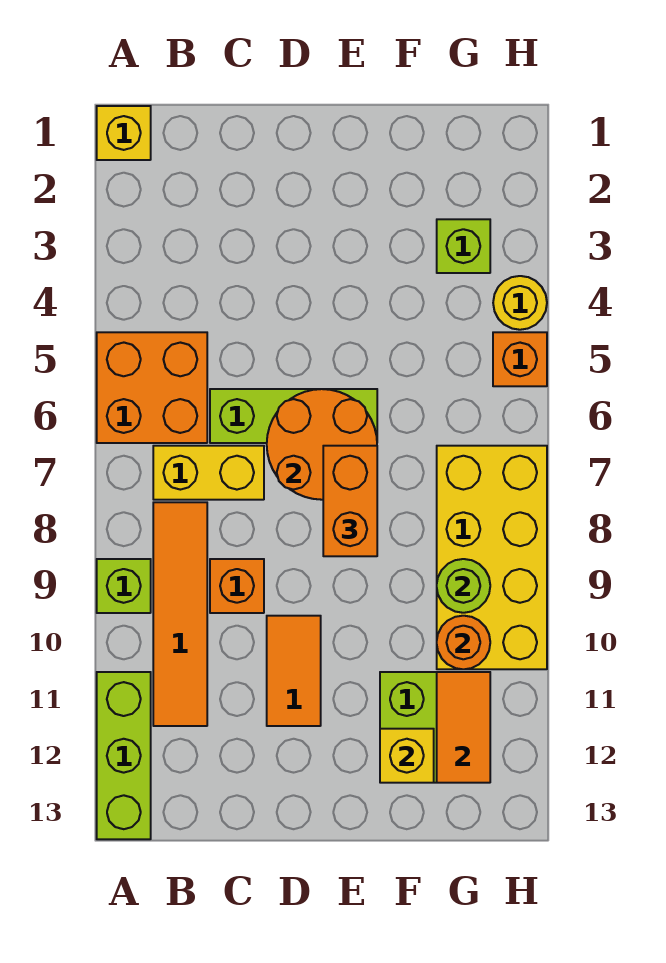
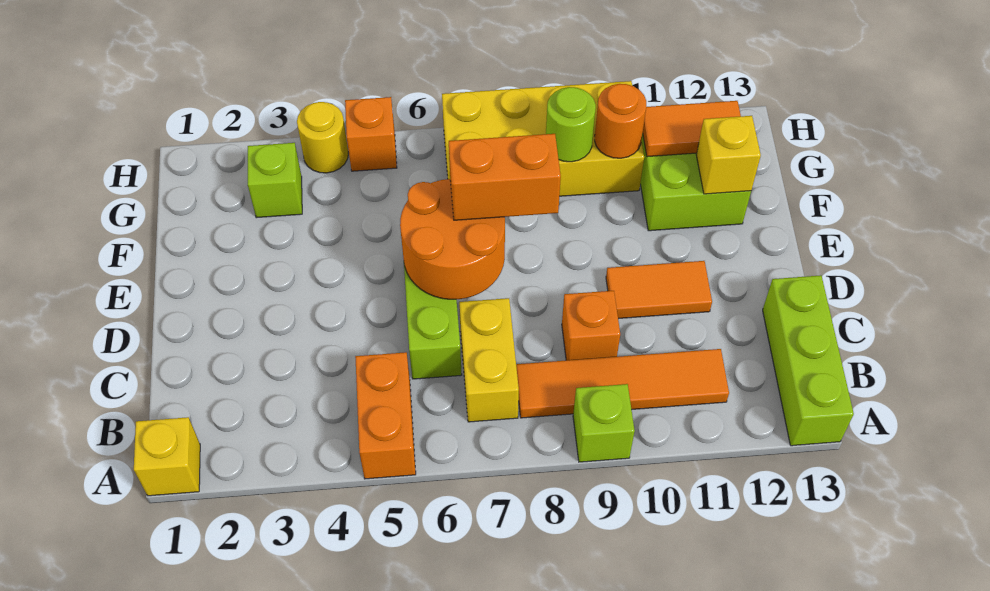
orange 2x2 brick [97,332,207,443] -> orange 1x2 brick [355,352,416,479]
lime 1x3 brick [97,672,151,839] -> lime 1x3 brick turned to [763,275,854,446]

